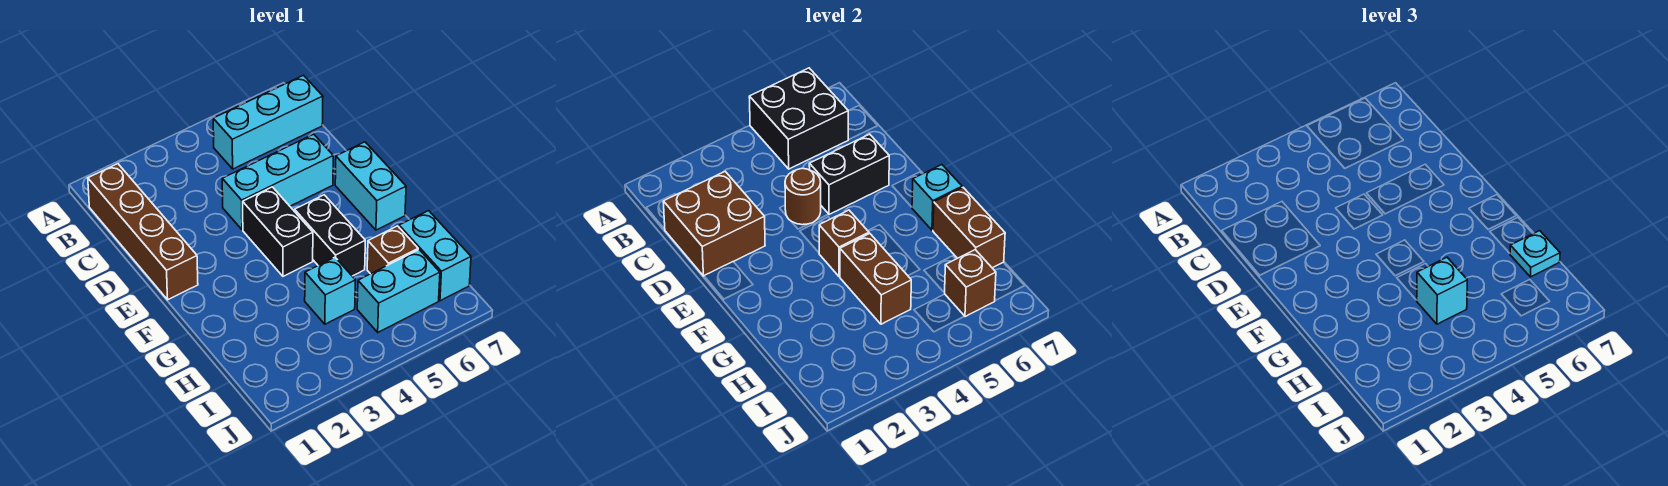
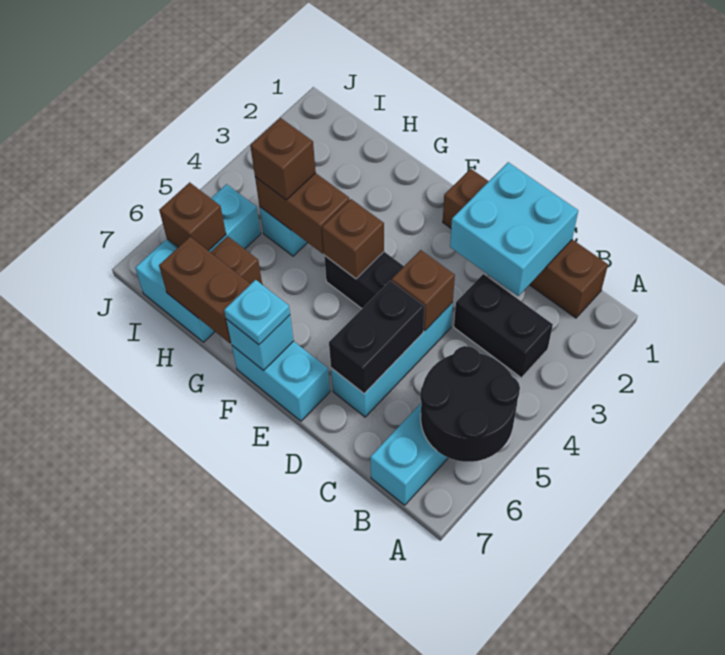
black 2x2 brick [749,68,848,169] -> black 2x2 round brick [420,346,520,462]
brown 2x2 brick [663,172,765,276] -> cyan 2x2 brick [450,162,578,296]
brown 1x1 round brick [785,168,821,225] -> brown 1x1 brick [392,250,455,331]
black 1x2 brick [295,195,365,276] -> black 1x2 brick moved to [454,274,553,378]
cyan 1x1 brick [1417,257,1467,324] -> brown 1x1 brick [250,118,316,200]
cyan 1x1 plate [1510,231,1560,277] -> cyan 1x1 plate moved to [224,280,290,345]

